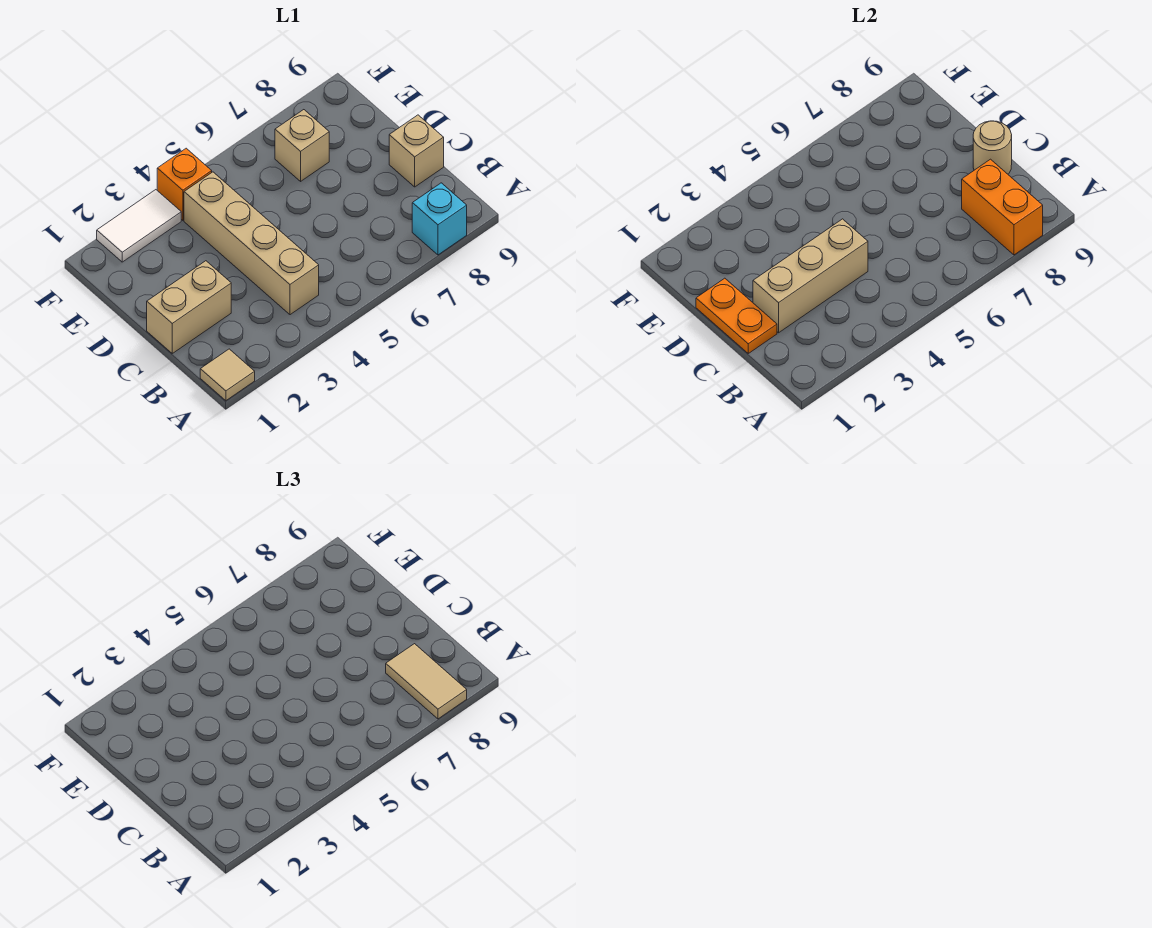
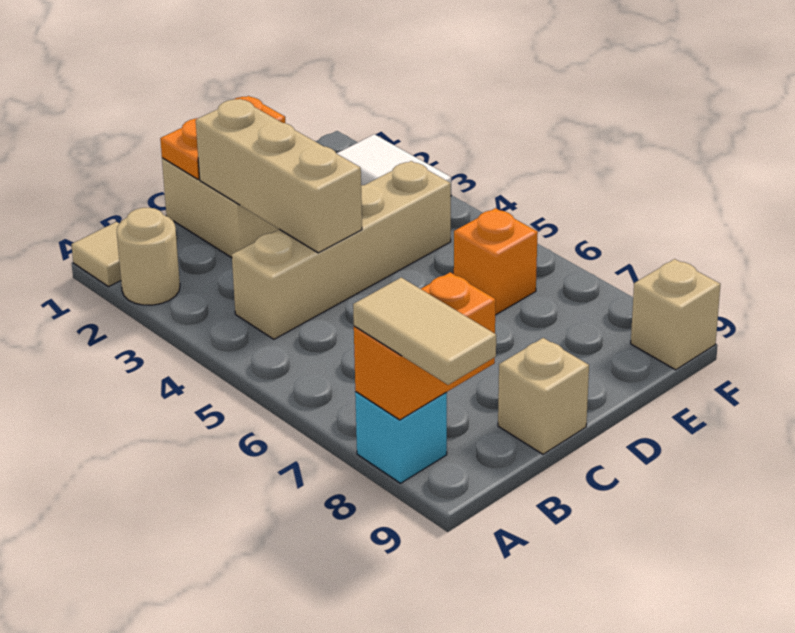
tan 1x2 tile [386,644,467,719] -> tan 1x2 tile turned to [353,277,496,385]
tan 1x1 round brick [973,121,1012,174] -> tan 1x1 round brick moved to [117,208,180,305]
tan 1x1 brick [275,110,329,181] -> tan 1x1 brick moved to [631,259,720,370]
orange 1x1 brick [157,148,212,220] -> orange 1x1 brick moved to [454,208,538,315]

